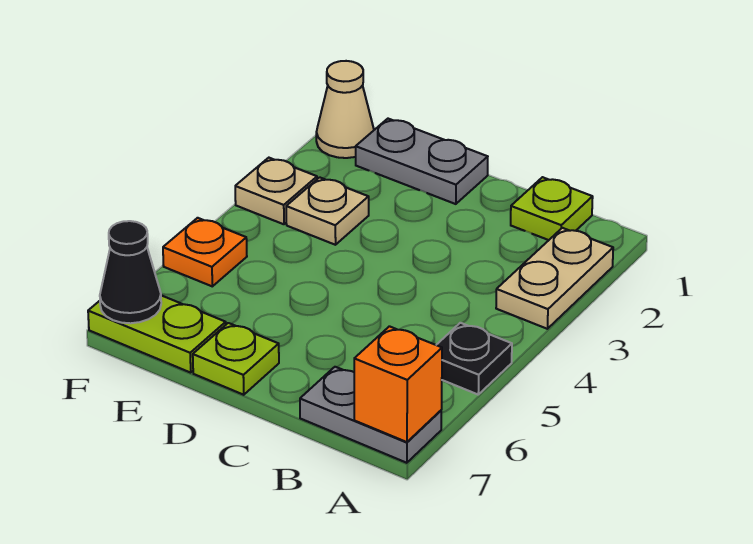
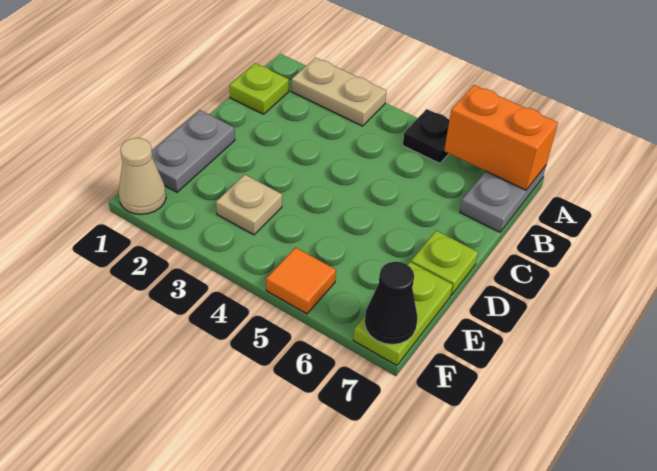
orange 1x1 brick [354,326,442,442] -> orange 1x2 brick [444,85,558,190]
tan 1x1 plate [235,158,317,224] -> none
orange 1x1 plate [163,218,247,286] -> orange 1x1 tile [266,247,336,314]

